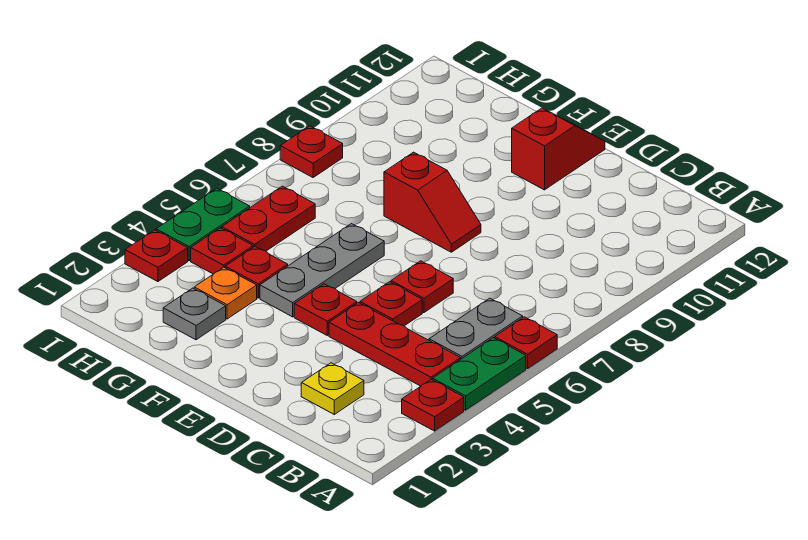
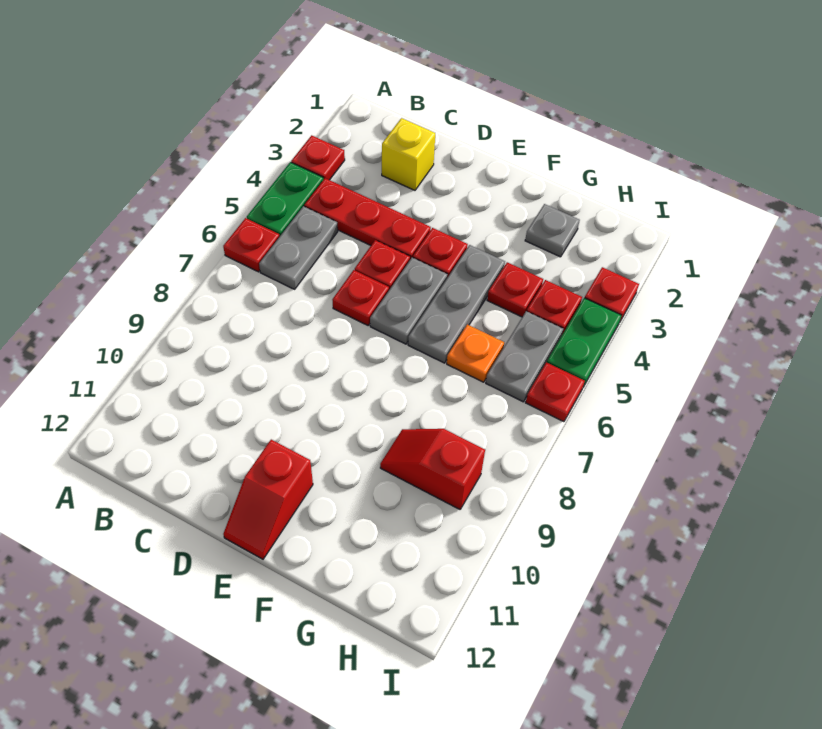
yellow 1x1 plate [301,363,364,414] -> yellow 1x1 brick [382,118,435,190]
none -> grey 1x2 plate [370,257,448,344]
red 1x2 slope [384,152,481,252] -> red 1x2 slope moved to [380,429,485,509]
orange 1x1 plate [194,267,257,319] -> orange 1x1 plate moved to [447,324,504,382]
red 1x2 plate [222,186,315,251] -> grey 1x2 plate [486,311,563,402]
red 1x1 plate [280,126,343,177] -> red 1x1 plate moved to [526,362,585,422]

